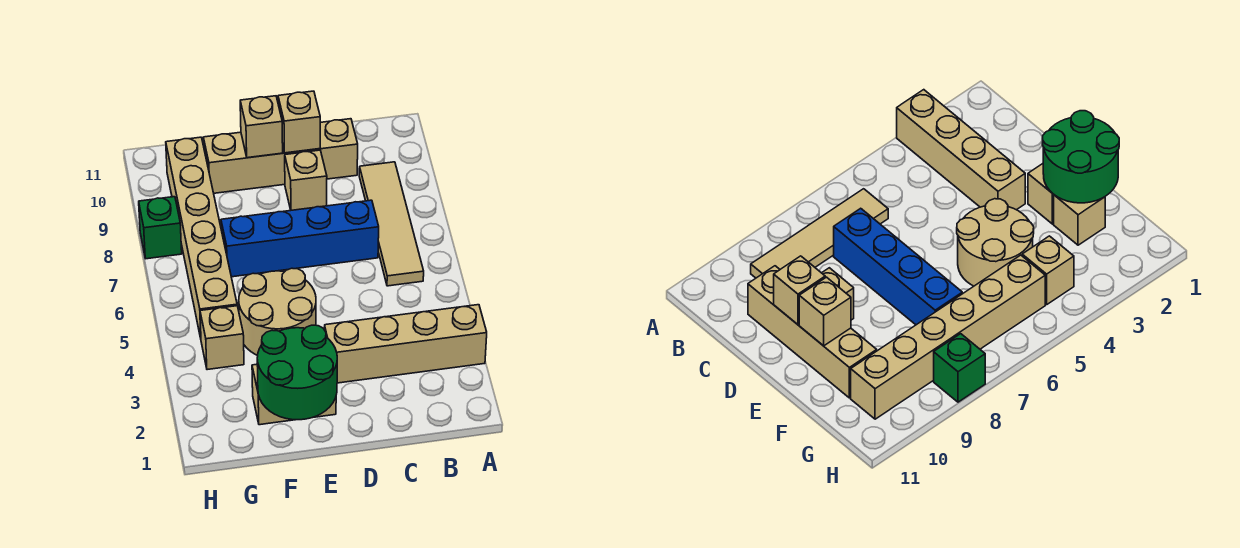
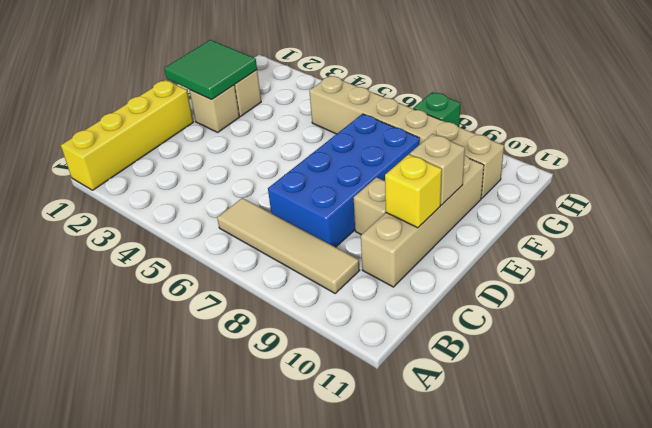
none -> yellow 1x4 brick [61,80,193,190]
tan 1x4 brick [324,305,487,383] -> none
blue 1x4 brick [221,200,379,277] -> blue 2x4 brick [268,114,420,247]
tan 1x1 brick [278,91,320,153] -> yellow 1x1 brick [385,154,442,228]
green 2x2 round brick [257,325,337,420] -> green 2x2 tile [164,40,257,100]
tan 2x2 round brick [239,268,316,355] -> none
tan 1x1 brick [200,306,244,370] -> none

